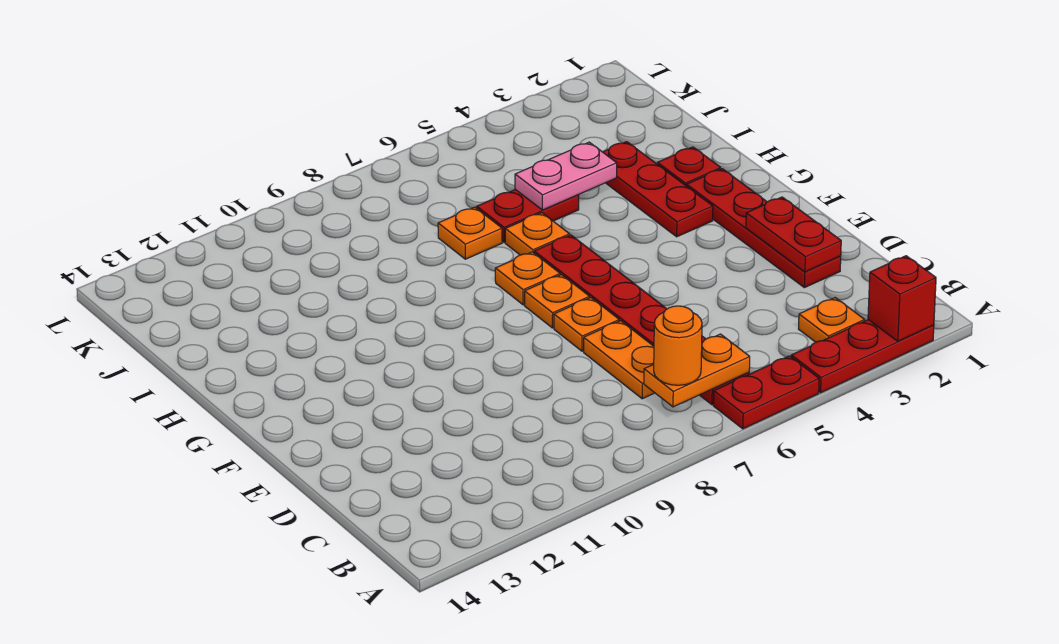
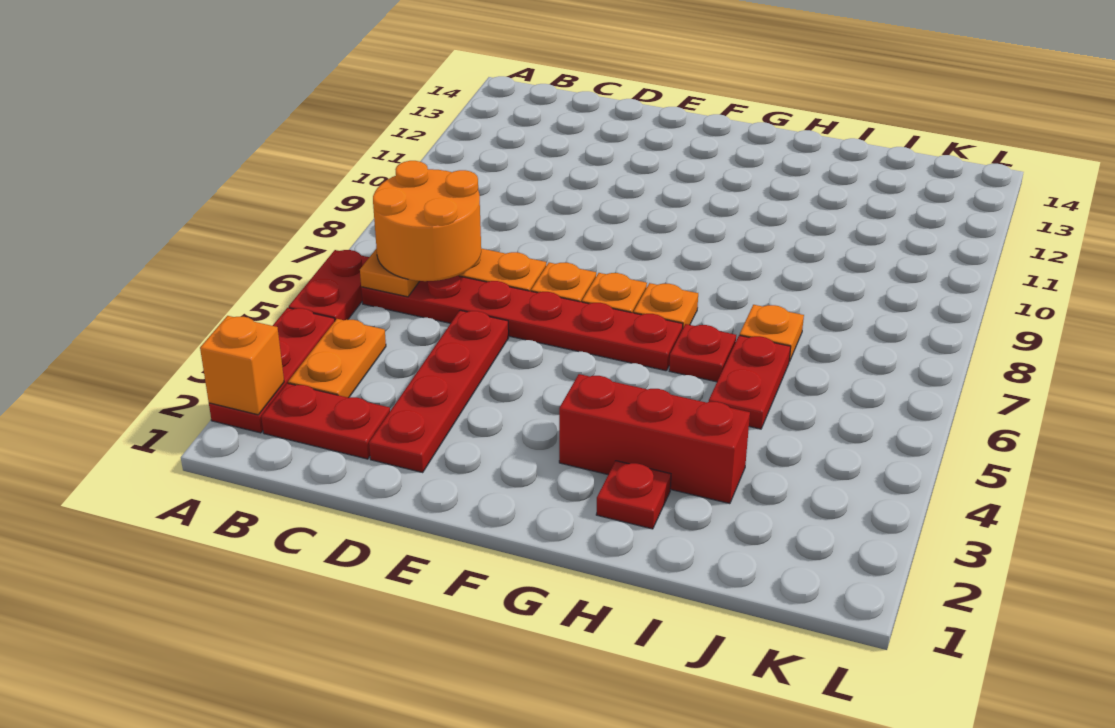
red 1x1 brick [868,256,936,341] -> orange 1x1 brick [200,316,284,415]
orange 1x1 plate [799,298,865,342] -> orange 1x2 plate [288,319,386,398]
orange 1x1 round brick [654,306,702,385] -> orange 2x2 round brick [373,161,481,281]
red 1x4 plate [687,169,841,288] -> red 1x4 plate turned to [369,310,509,472]
red 1x2 plate [746,197,841,272] -> red 1x2 plate moved to [261,383,390,459]
red 1x3 plate [603,142,713,237] -> red 1x3 brick [559,374,750,504]
orange 1x1 plate [505,213,570,255] -> red 1x1 plate [669,324,736,382]
pink 1x2 plate [515,142,617,210] -> none

